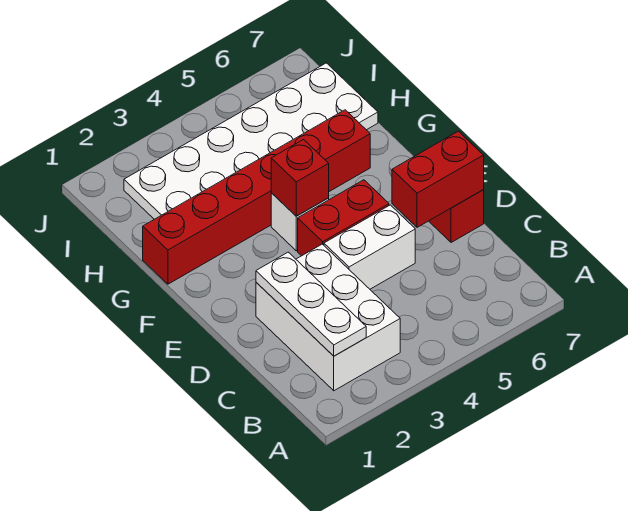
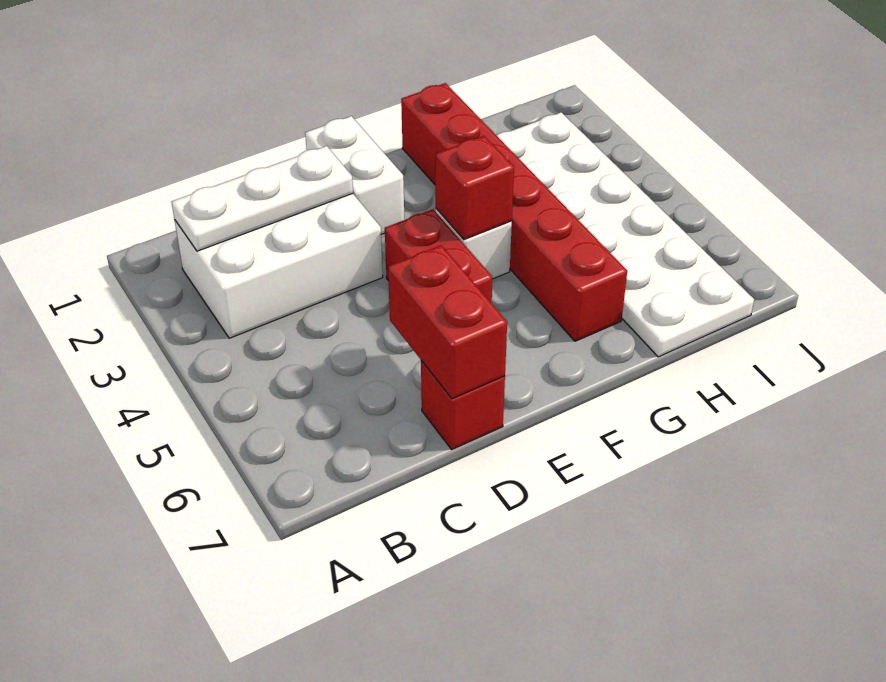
white 1x2 brick [324,205,415,289] -> white 1x2 brick moved to [305,116,404,235]

